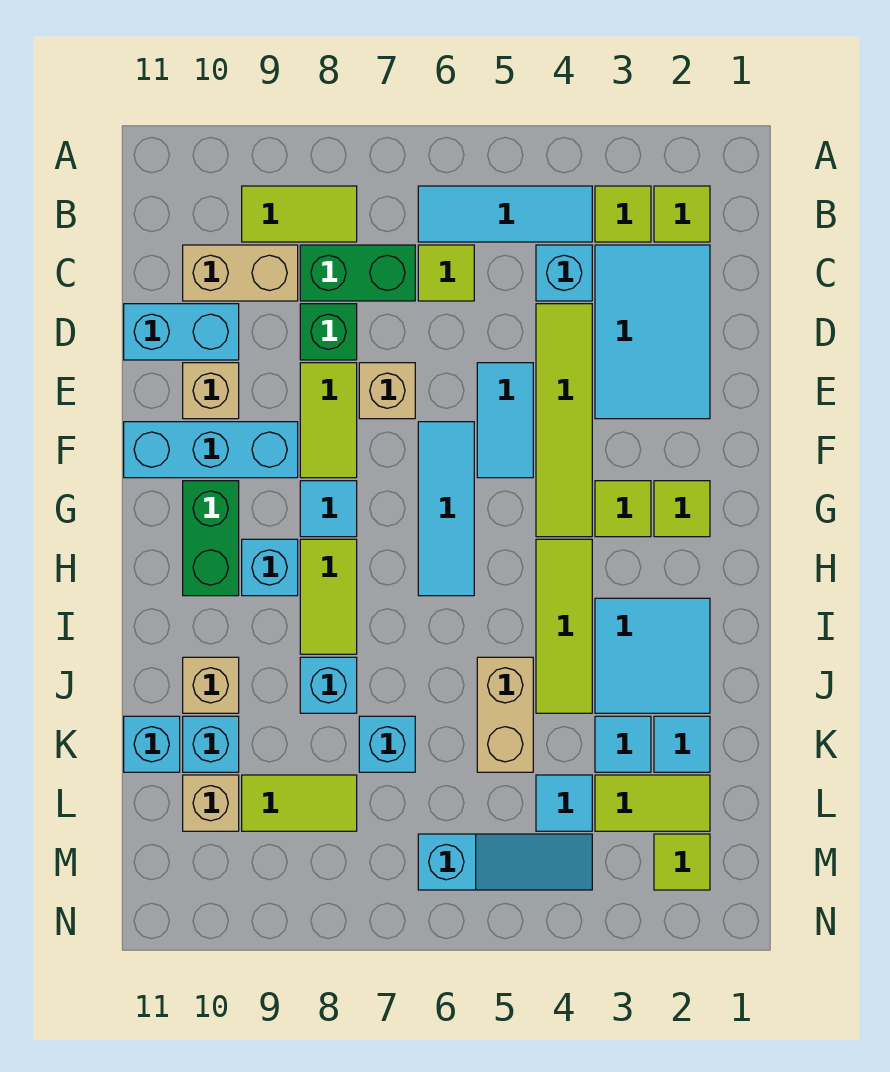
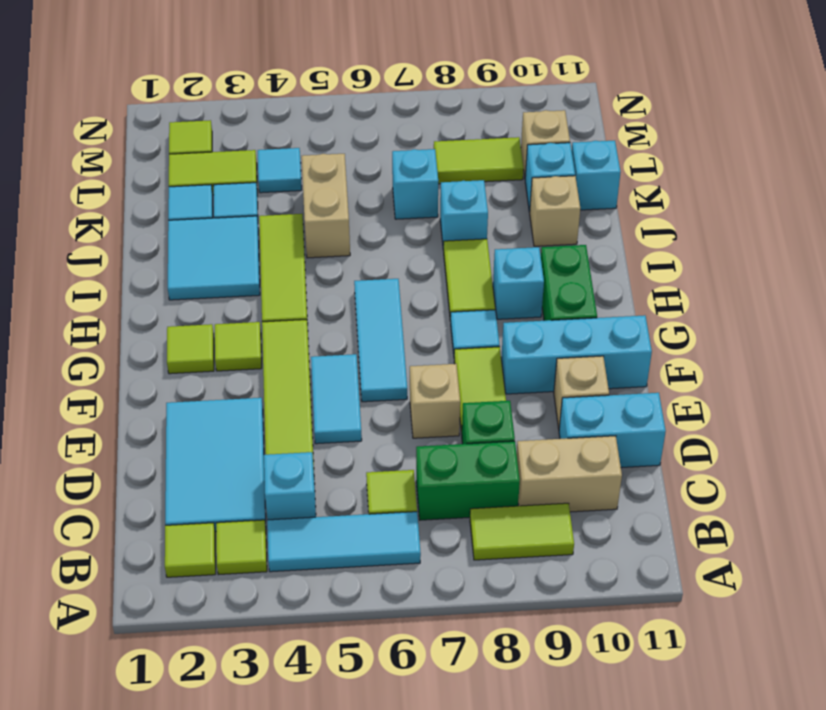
cyan 1x3 slope [418,834,592,890] -> none

